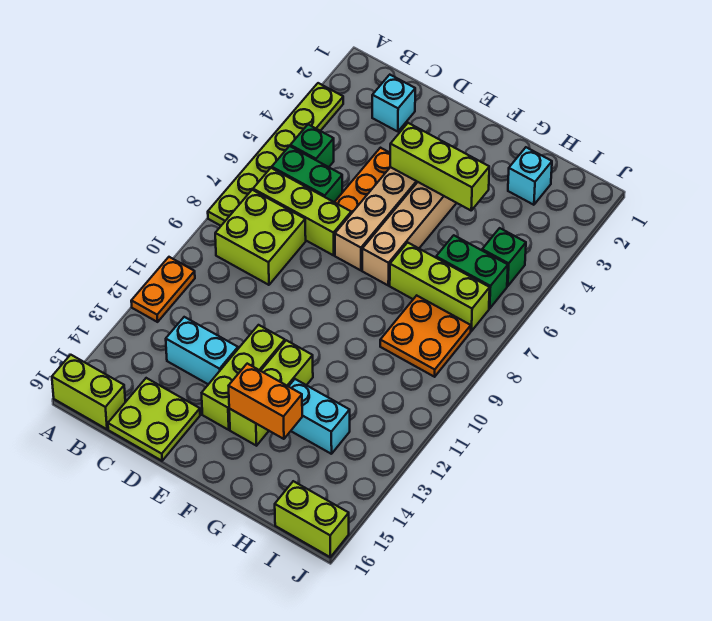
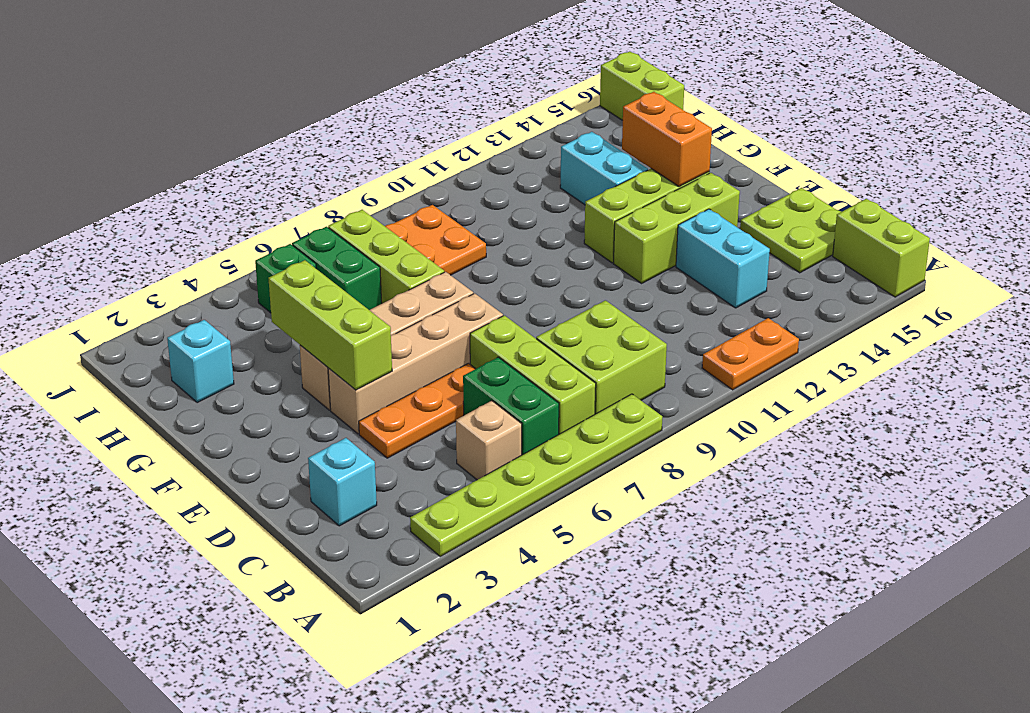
green 1x1 brick [290,125,334,167] -> tan 1x1 brick [456,401,522,480]

